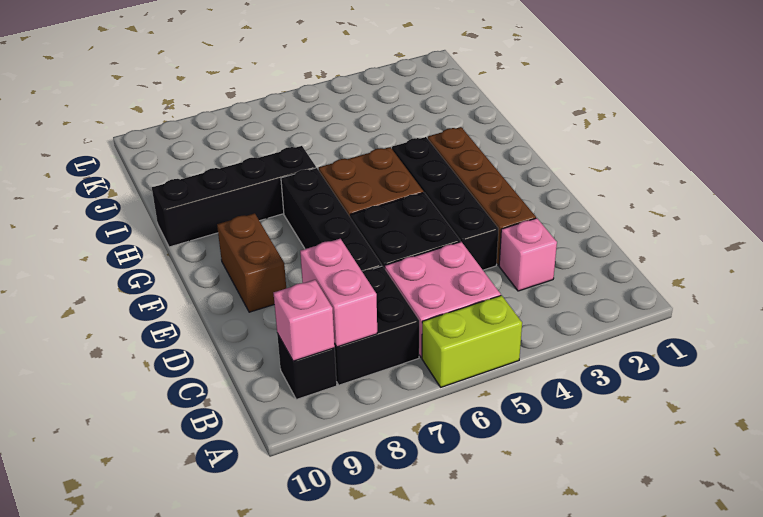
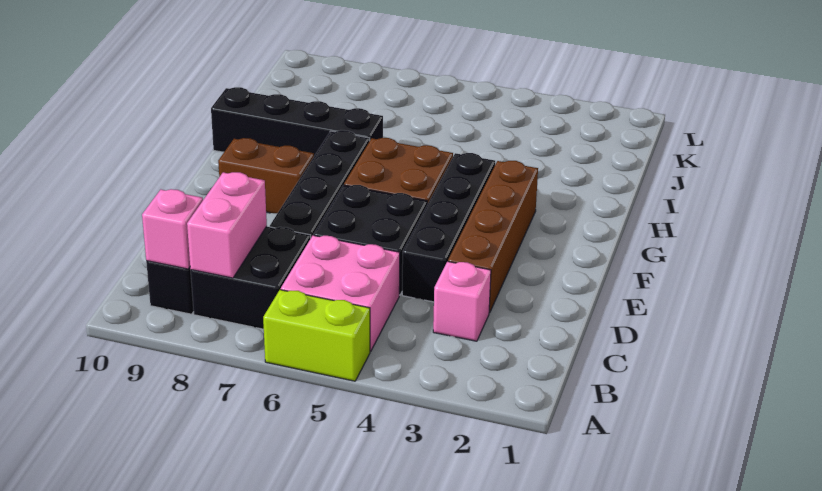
brown 1x2 brick [217,213,286,312] -> brown 1x2 brick turned to [218,138,314,213]

